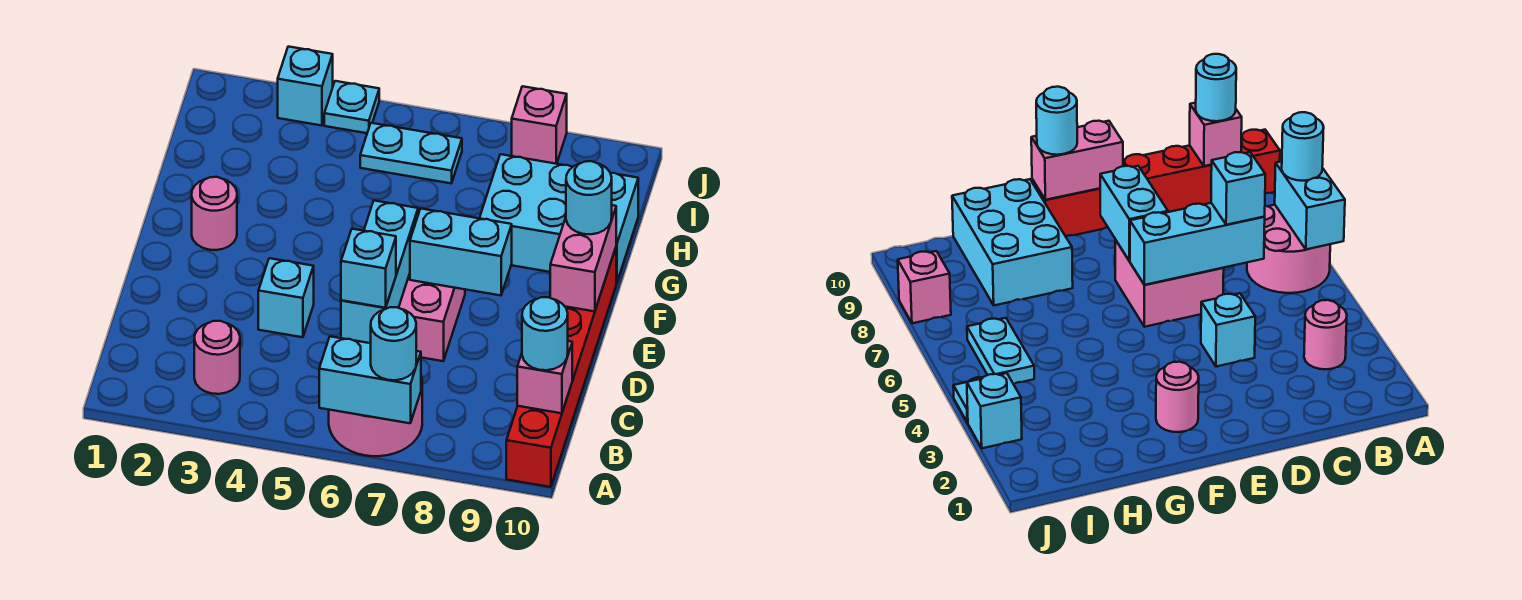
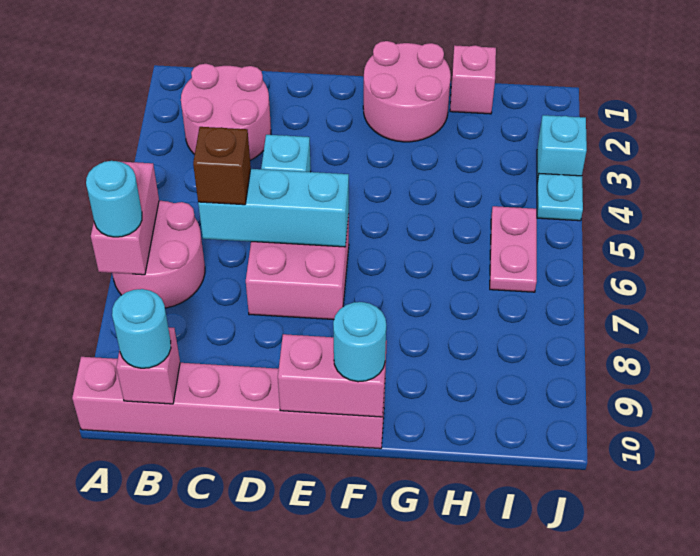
cyan 1x2 brick [319,336,421,423] -> pink 1x2 brick [91,161,159,275]
red 1x6 brick [506,248,616,487] -> pink 1x6 brick [72,357,385,449]
pink 1x1 round brick [194,321,240,394] -> pink 2x2 round brick [181,64,271,160]
cyan 1x1 brick [341,229,396,308] -> brown 1x1 brick [193,127,251,205]
cyan 1x2 brick [410,209,512,295] -> none
pink 1x1 round brick [192,177,237,250] -> pink 2x2 round brick [363,41,451,142]
cyan 2x3 brick [480,154,638,283] -> none
cyan 1x2 plate [360,123,462,183] -> pink 1x2 plate [490,206,537,292]
pink 1x1 brick [512,86,567,164] -> pink 1x1 brick moved to [450,45,496,114]

